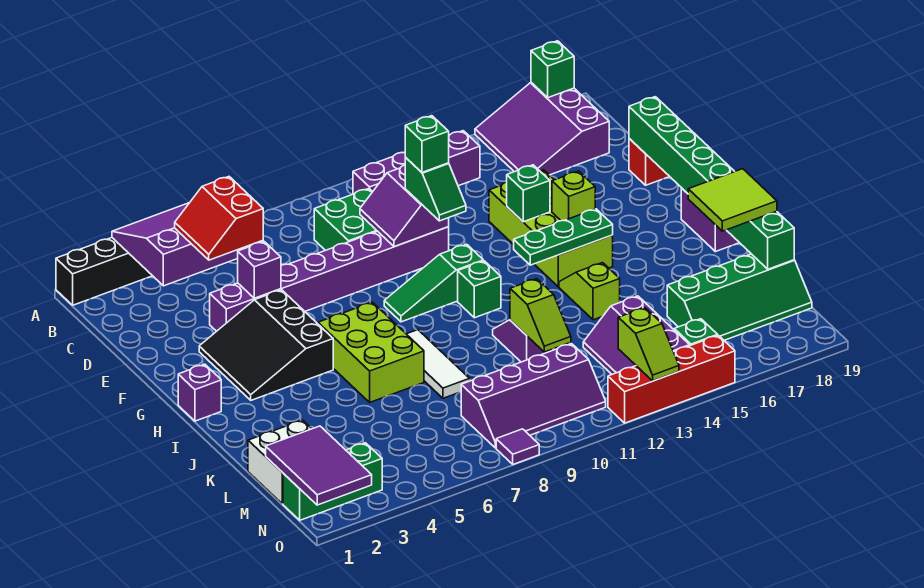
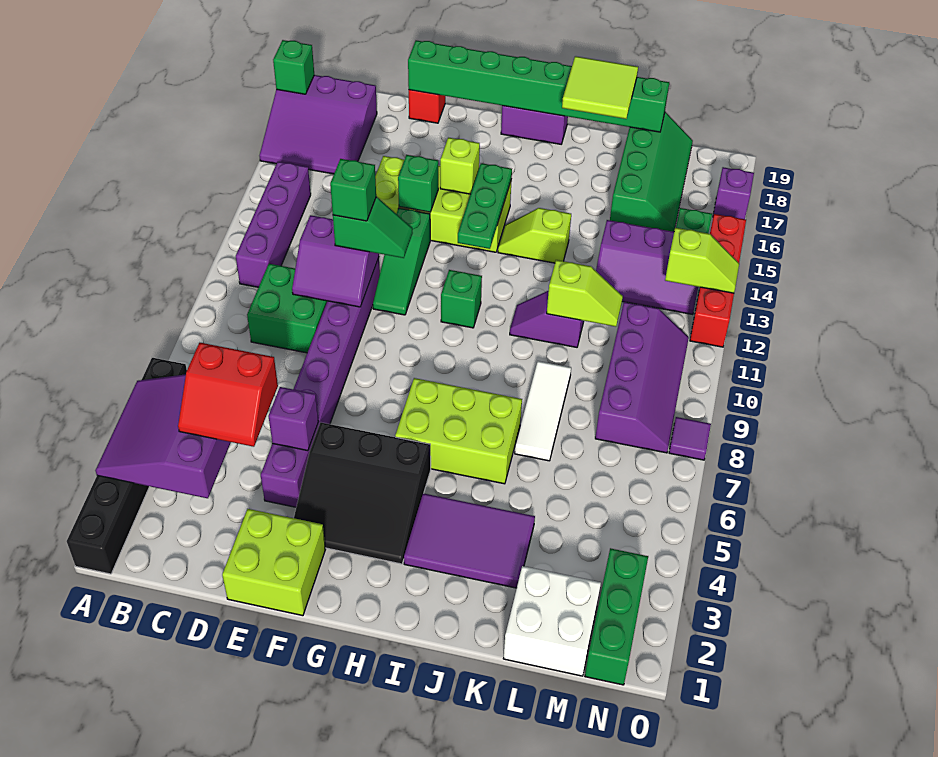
none -> lime 2x2 brick [222,509,326,616]
green 1x3 slope [384,244,483,322] -> green 1x3 slope moved to [373,208,430,315]
purple 1x1 brick [178,364,221,421] -> purple 1x1 brick moved to [713,167,754,219]
white 1x3 tile [407,330,470,398] -> white 1x3 tile turned to [515,361,571,461]
purple 2x3 tile [266,426,372,505] -> purple 2x3 tile moved to [404,493,535,588]

